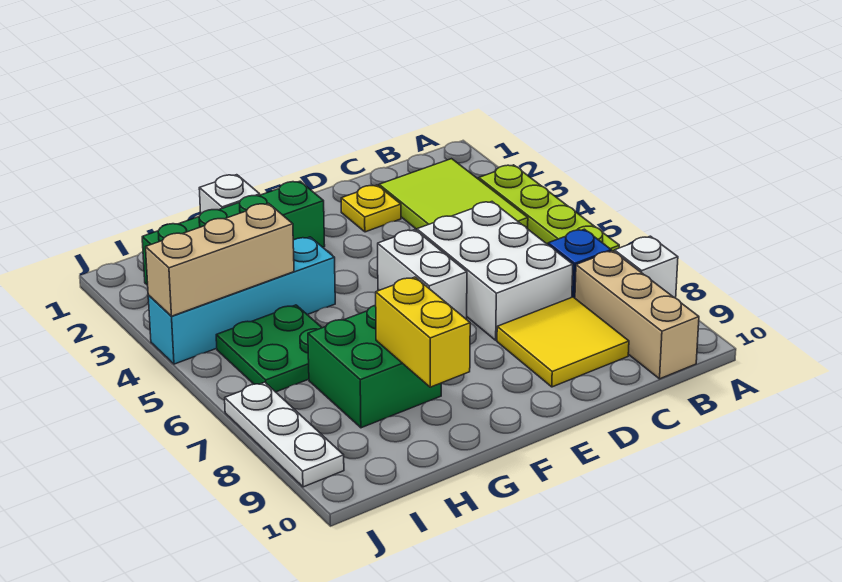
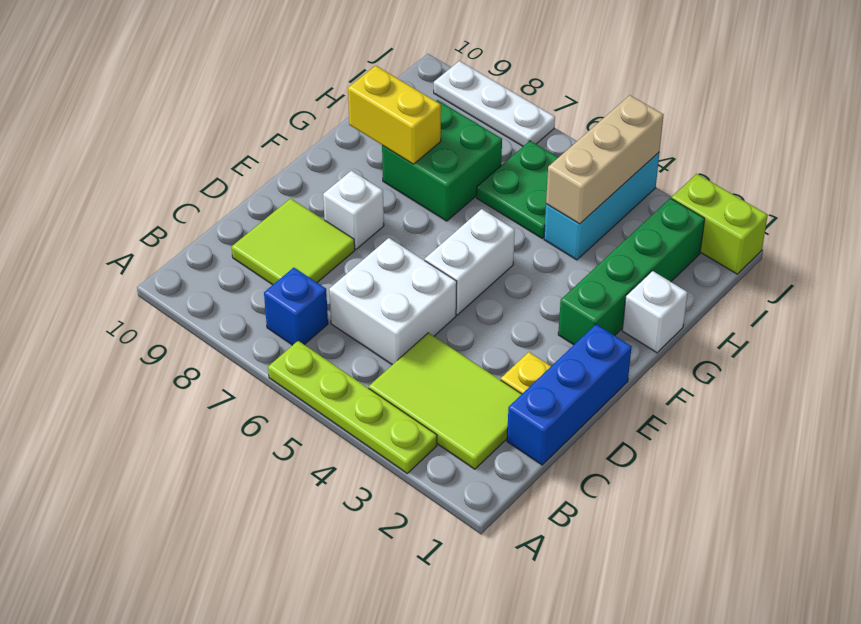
white 1x1 brick [614,236,678,298] -> white 1x1 brick moved to [323,171,384,249]
tan 1x3 brick [575,251,699,379] -> none
none -> blue 1x3 brick [507,324,631,465]
white 2x3 brick [417,202,573,340] -> white 2x2 brick [329,238,457,365]
yellow 2x2 tile [497,297,629,387] -> lime 2x2 tile [232,198,355,285]
white 1x2 brick [378,230,467,319] -> white 1x2 brick turned to [425,209,515,315]
cyan 1x4 brick [148,237,335,364] -> cyan 1x3 brick [544,152,660,260]
none -> lime 1x2 brick [671,174,768,274]

